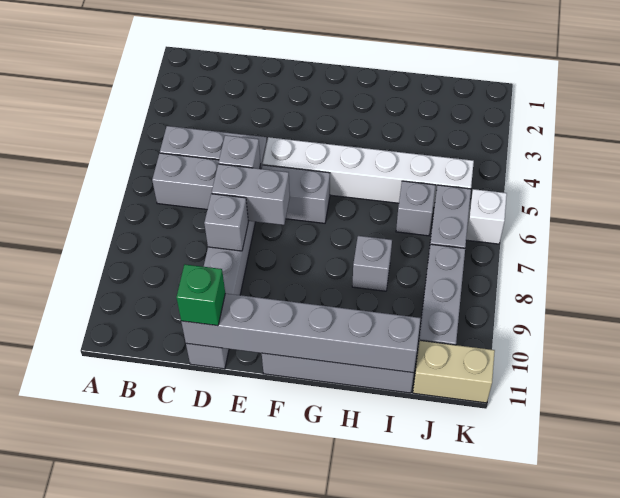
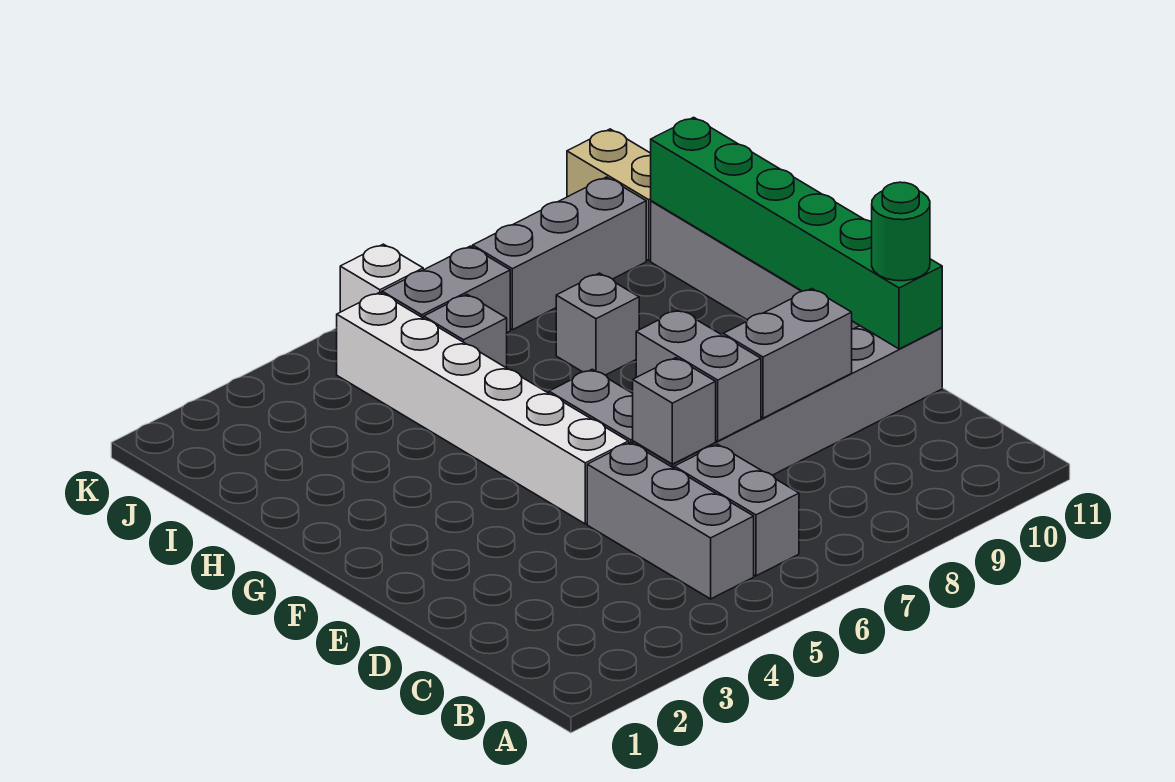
grey 1x1 brick [204,194,248,251] -> grey 1x2 brick [723,289,852,418]
grey 1x6 brick [181,293,421,373] -> green 1x6 brick [651,117,942,349]
green 1x1 brick [176,264,225,326] -> green 1x1 round brick [872,182,930,281]

